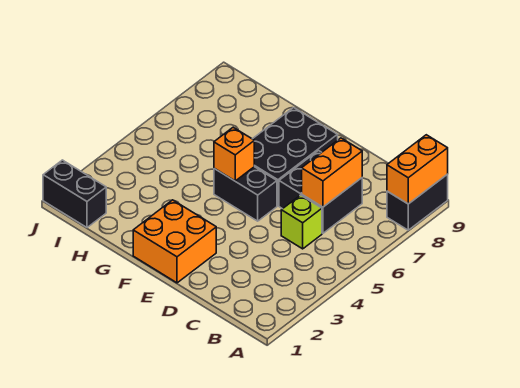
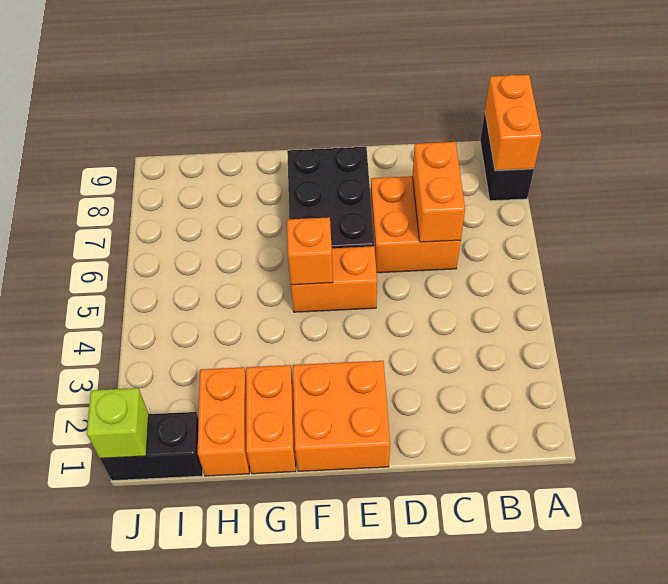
lime 1x1 brick [281,195,322,249] -> lime 1x1 brick moved to [87,388,149,458]
black 2x2 brick [279,151,362,233] -> orange 2x2 brick [371,176,461,273]
black 1x2 brick [214,167,277,221] -> orange 1x2 brick [291,246,377,312]
none -> orange 1x2 brick [246,365,296,474]
none -> orange 1x2 brick [198,367,249,476]

